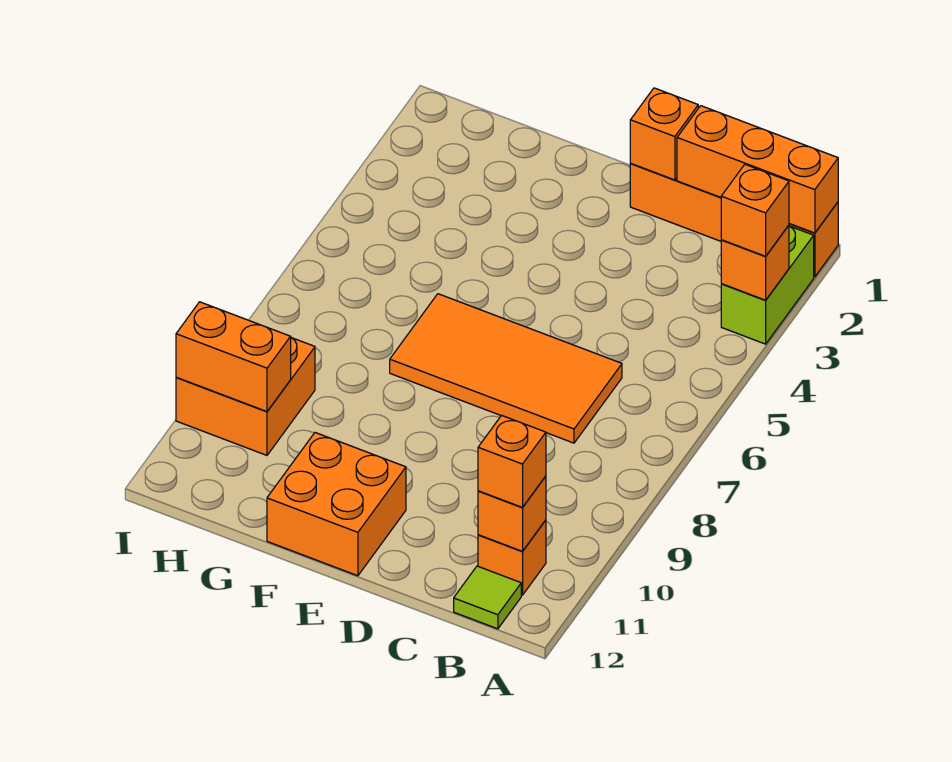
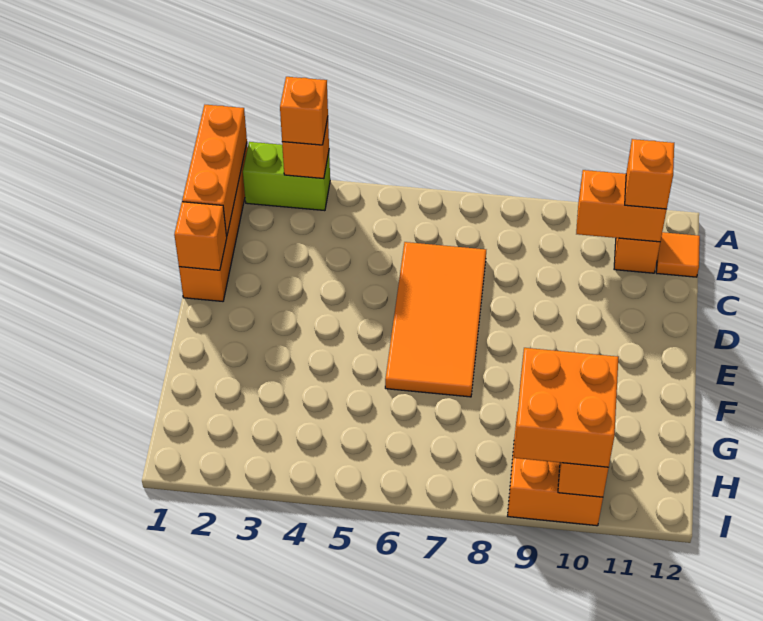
orange 1x1 brick [478,476,546,551] -> orange 1x2 brick [576,170,667,242]
lime 1x1 tile [454,566,521,629] -> orange 1x1 tile [656,232,700,277]
orange 2x2 brick [267,433,406,576] -> orange 2x2 brick moved to [514,348,618,467]

